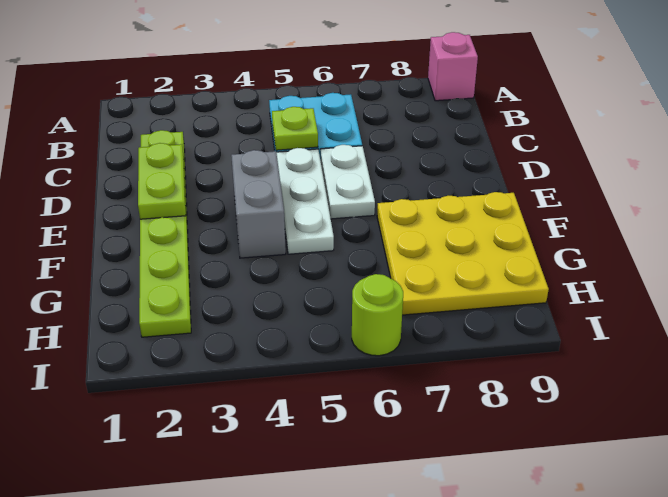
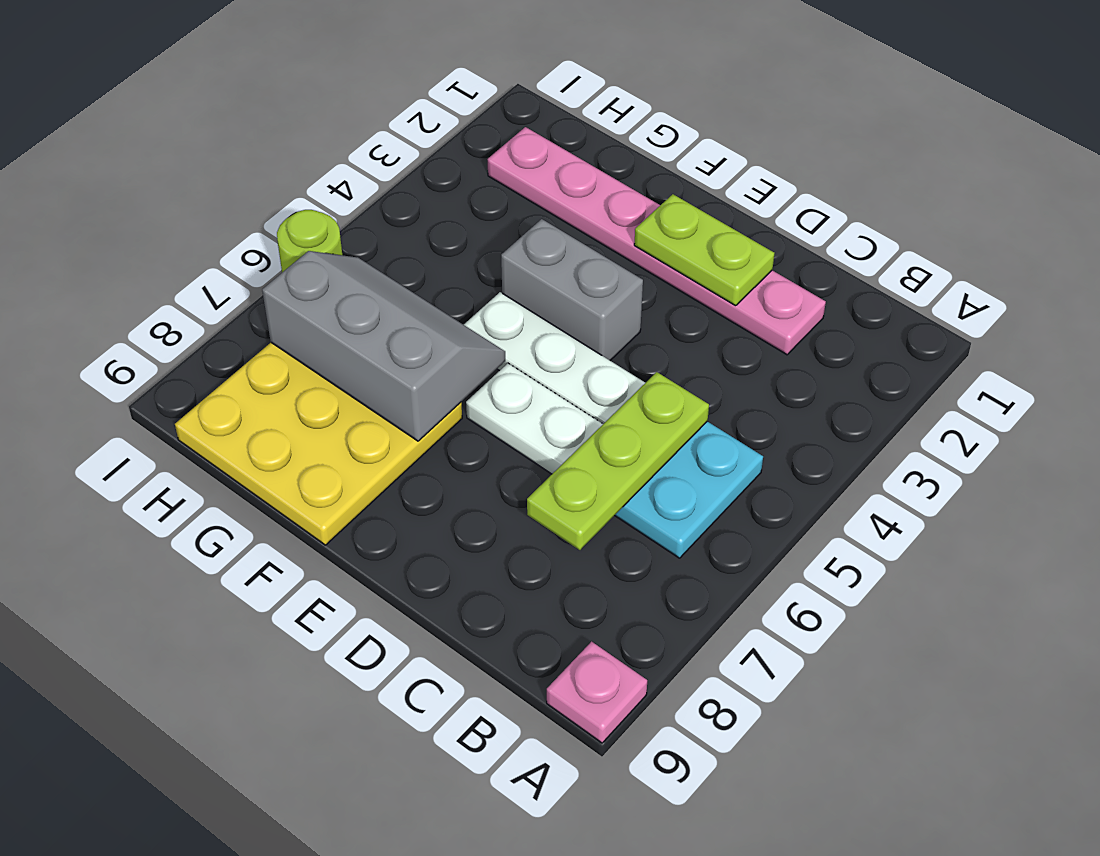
pink 1x1 brick [428,32,478,101] -> pink 1x1 plate [547,642,647,743]
lime 1x6 plate [139,130,191,337] -> pink 1x6 plate [487,127,826,355]
lime 1x1 plate [272,107,318,150] -> lime 1x3 plate [527,372,709,550]
none -> grey 2x3 slope [262,251,505,441]

